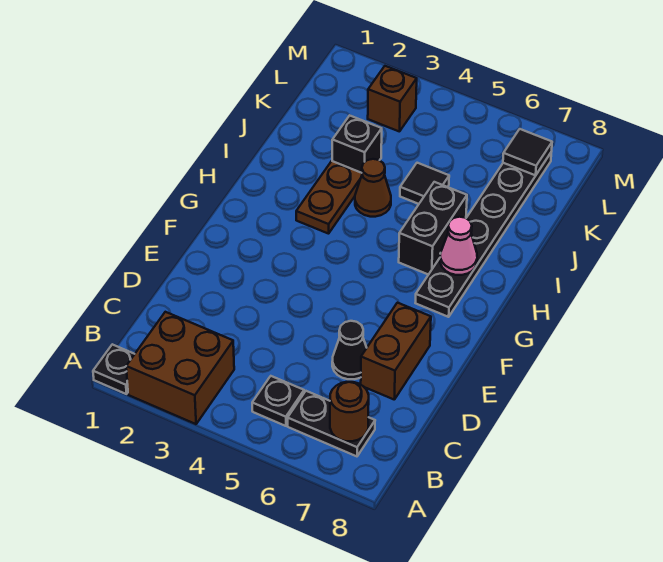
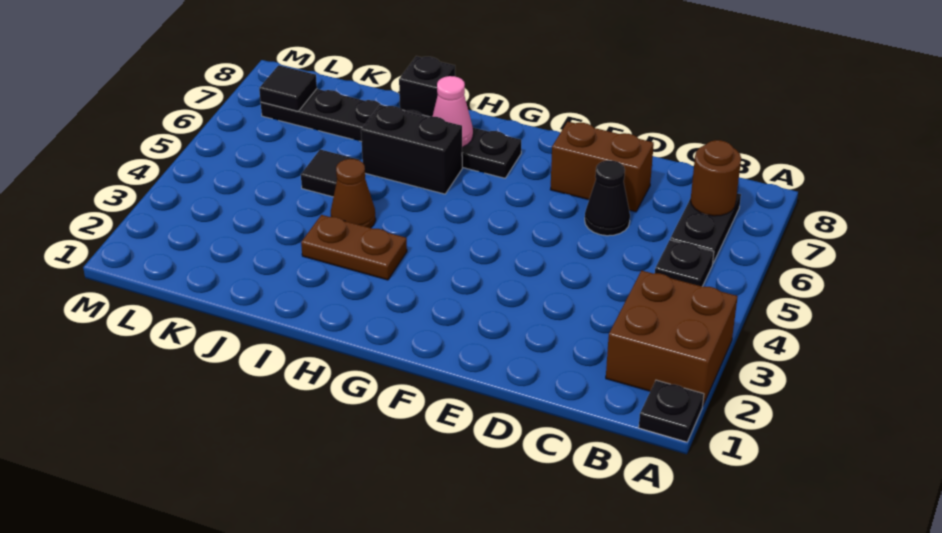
black 1x1 brick [332,116,382,173] -> black 1x1 brick moved to [399,56,455,117]
brown 1x1 brick [368,66,417,132] -> none

